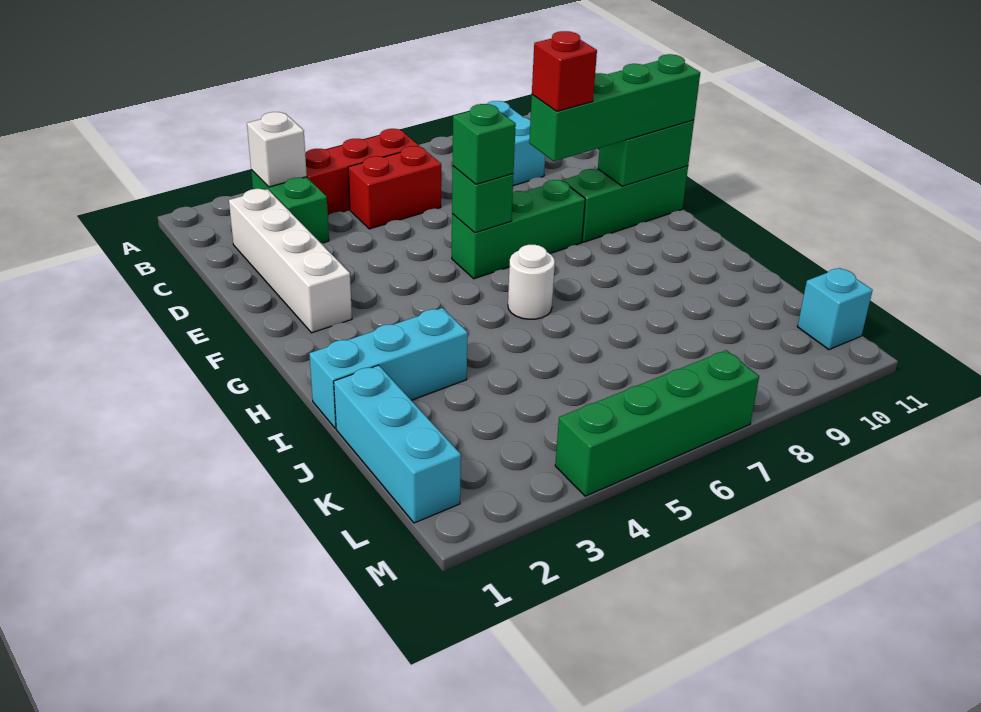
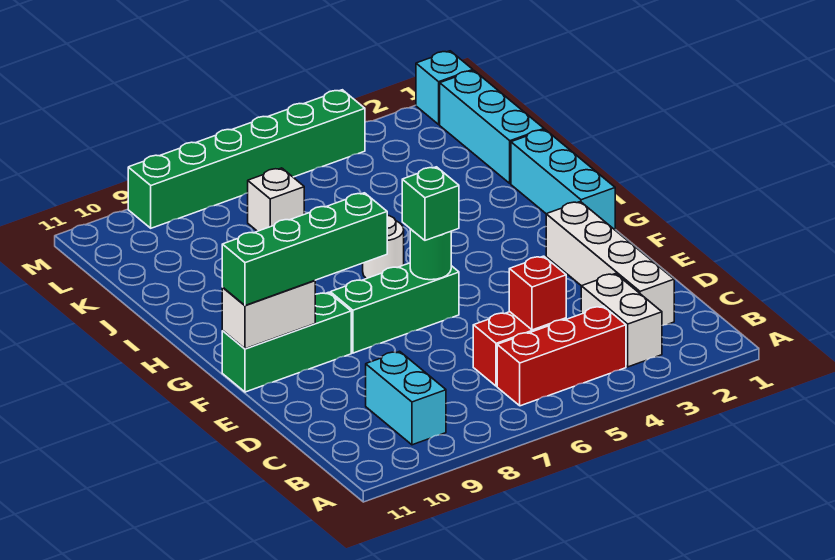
green 1x2 brick [251,170,329,243] -> white 1x2 brick [581,274,662,367]
white 1x1 brick [247,112,307,187] -> white 1x1 brick moved to [248,168,304,231]
green 1x1 brick [452,166,514,233] -> green 1x1 round brick [410,229,451,280]
red 1x1 brick [532,31,597,111] -> red 1x1 brick moved to [509,256,566,330]
green 1x2 brick [598,120,694,186] -> white 1x2 brick [222,281,315,349]
cyan 1x3 brick [309,308,468,428] -> cyan 1x3 brick turned to [511,130,615,230]
cyan 1x1 brick [797,268,873,350] -> cyan 1x1 brick moved to [416,51,473,124]
green 1x4 brick [555,350,759,496] -> green 1x6 brick [128,90,365,228]

